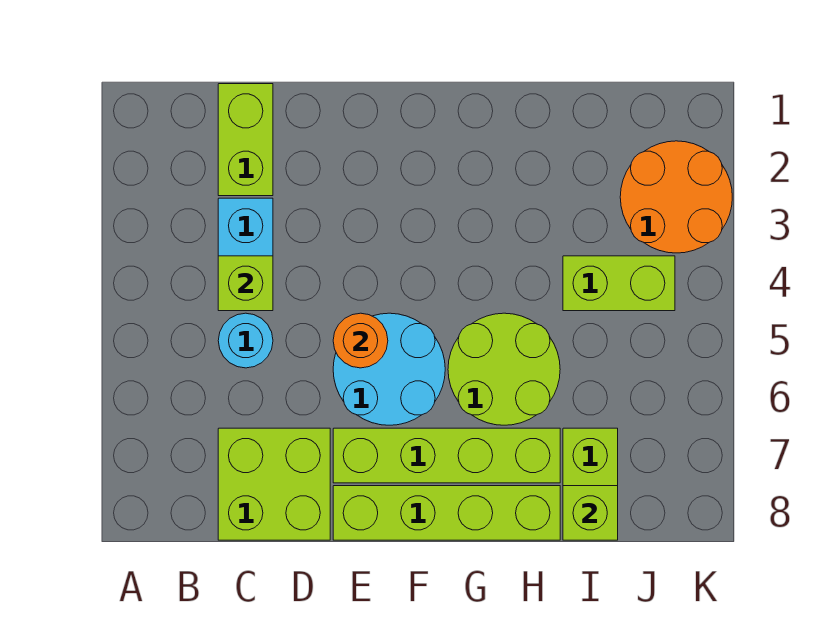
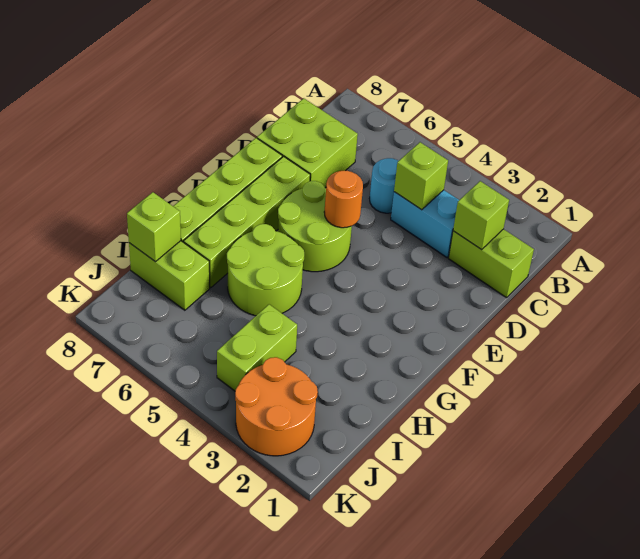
none -> lime 1x1 brick [453,181,509,250]
cyan 2x2 round brick [333,313,445,425] -> lime 2x2 round brick [278,181,352,272]

